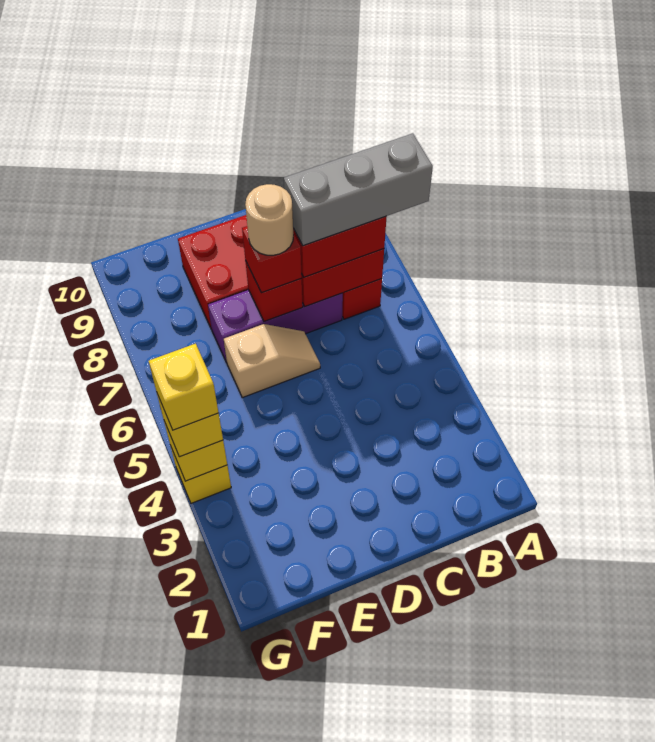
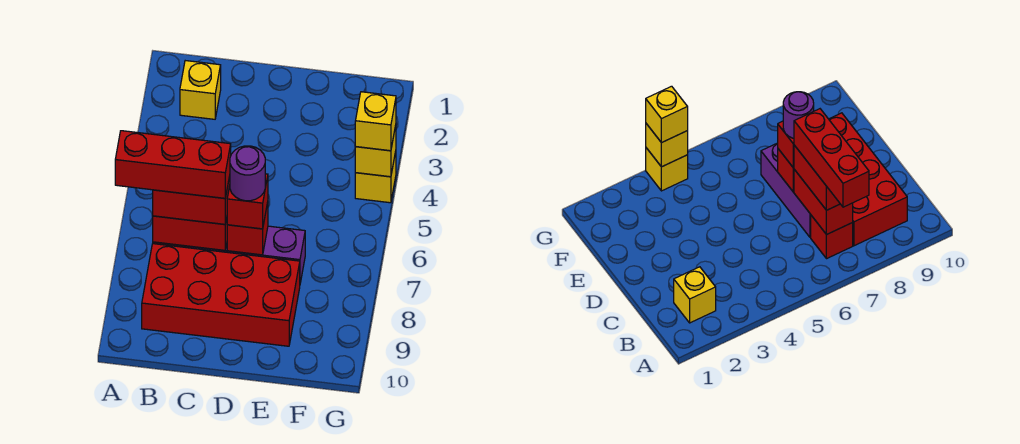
grey 1x3 brick [284,133,433,246] -> red 1x3 brick [115,131,231,198]
tan 1x2 slope [224,324,320,398] -> none
tan 1x1 round brick [245,184,294,255] -> purple 1x1 round brick [230,146,265,201]
yellow 1x1 brick [149,344,219,430] -> yellow 1x1 brick moved to [180,61,221,119]

